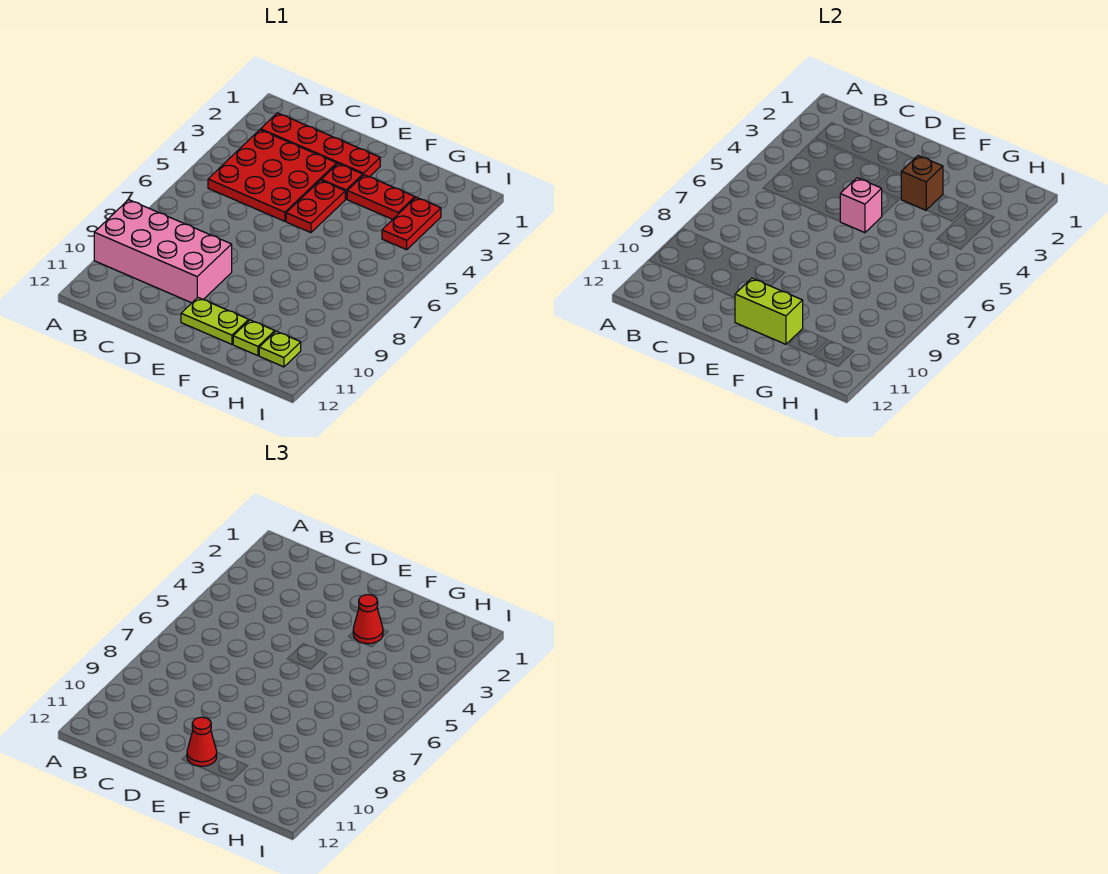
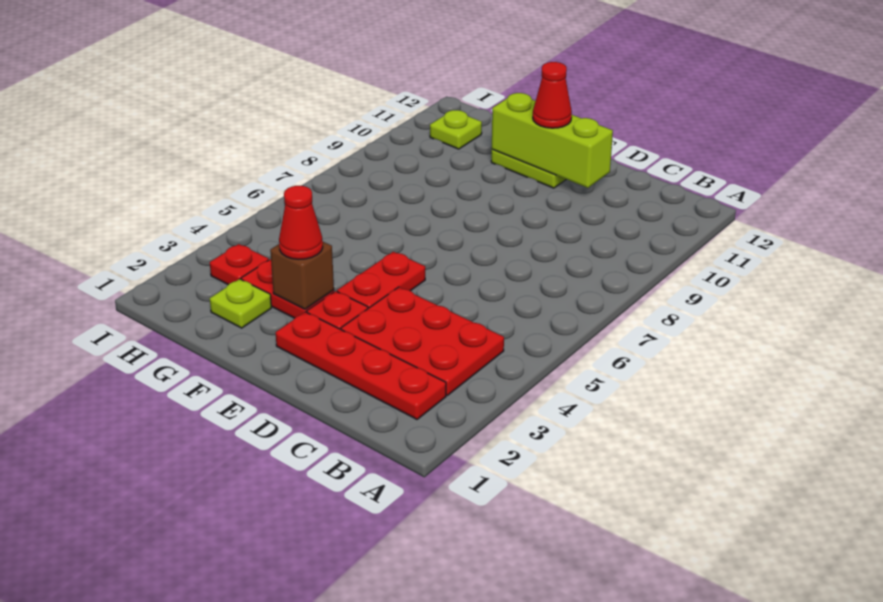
pink 2x4 brick [94,200,232,303] -> none
red 3x3 plate [208,130,337,221] -> red 2x3 plate [341,287,504,396]
pink 1x1 brick [840,178,882,233] -> none
lime 1x2 brick [735,278,803,344] -> lime 1x3 brick [492,93,613,188]
lime 1x1 plate [233,320,275,356] -> lime 1x1 plate moved to [210,279,271,328]
red 1x2 plate [382,197,441,250] -> red 1x1 plate [210,244,269,285]

